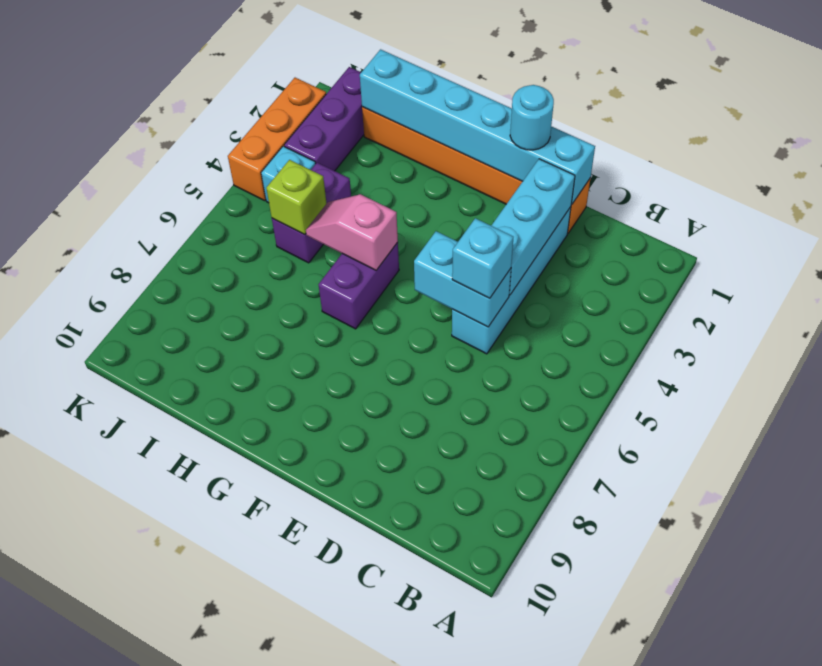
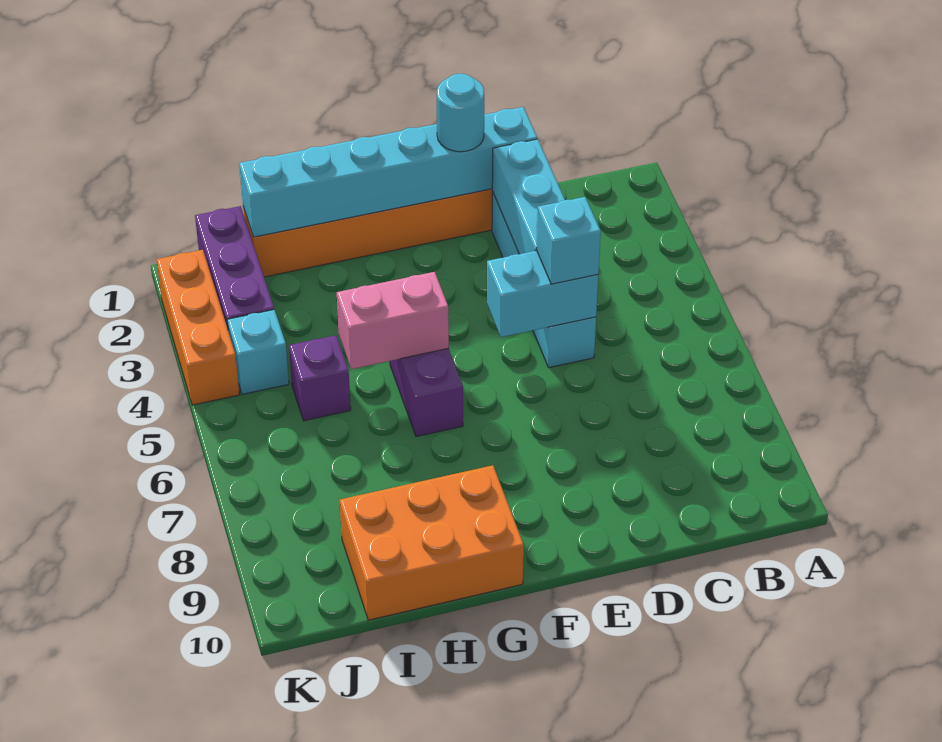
pink 1x2 slope [306,194,398,270] -> pink 1x2 brick [337,272,449,369]
none -> orange 2x3 brick [340,465,524,620]
purple 1x2 brick [272,163,351,263] -> purple 1x1 brick [289,335,351,421]
lime 1x1 brick [266,160,327,234] -> none

